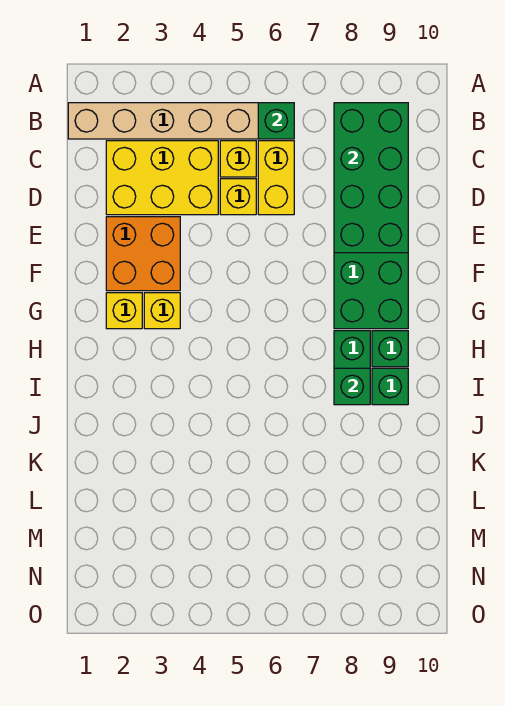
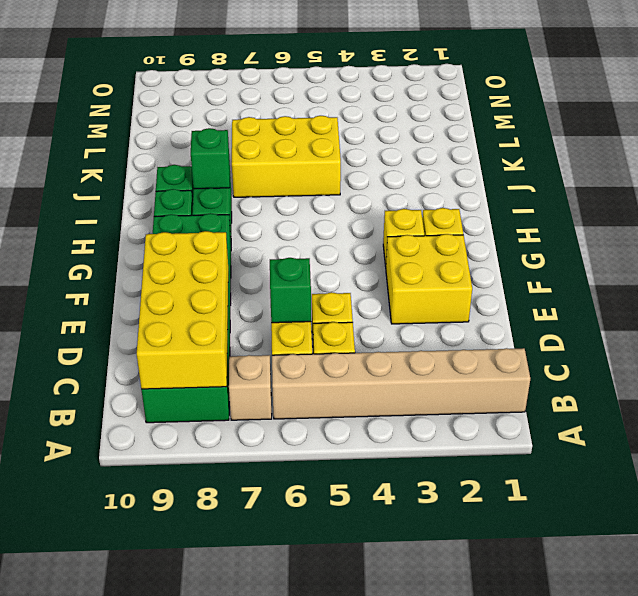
green 1x1 brick [258,103,294,139] -> green 1x1 brick moved to [270,258,311,323]
none -> tan 1x1 brick [229,355,272,420]
green 2x4 brick [334,103,408,253] -> yellow 2x4 brick [137,231,228,389]
yellow 2x3 brick [106,141,218,215] -> yellow 2x3 brick moved to [232,116,341,197]
orange 2x2 brick [106,217,180,291] -> yellow 2x2 brick [386,234,472,324]

